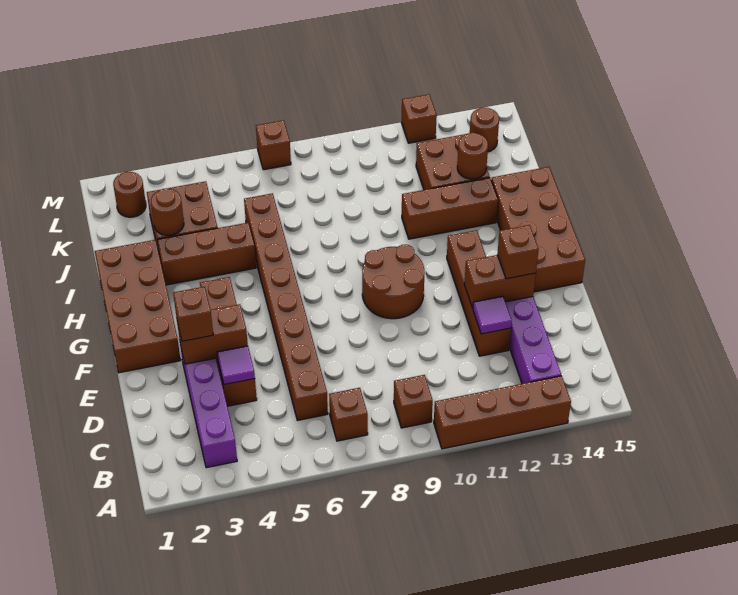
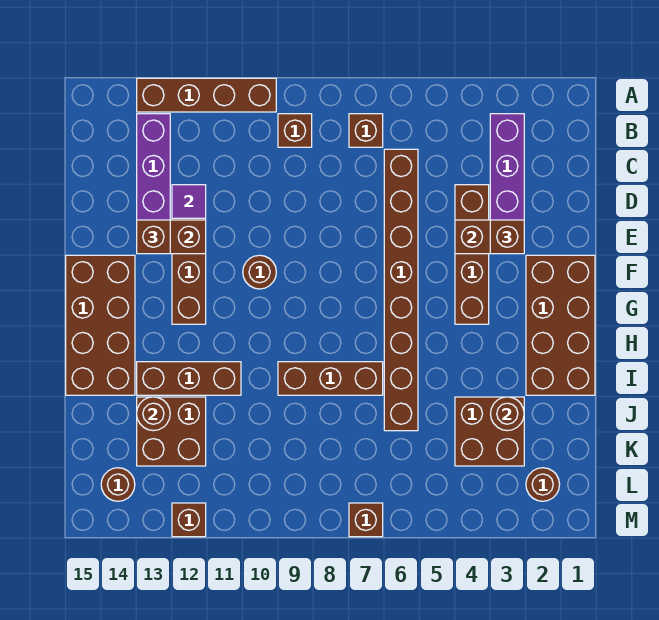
purple 1x1 tile [217,346,255,385] -> none
brown 2x2 round brick [362,245,425,319] -> brown 1x1 round brick [243,255,276,289]
brown 1x3 brick [157,223,256,285] -> brown 1x3 brick moved to [278,362,383,395]

